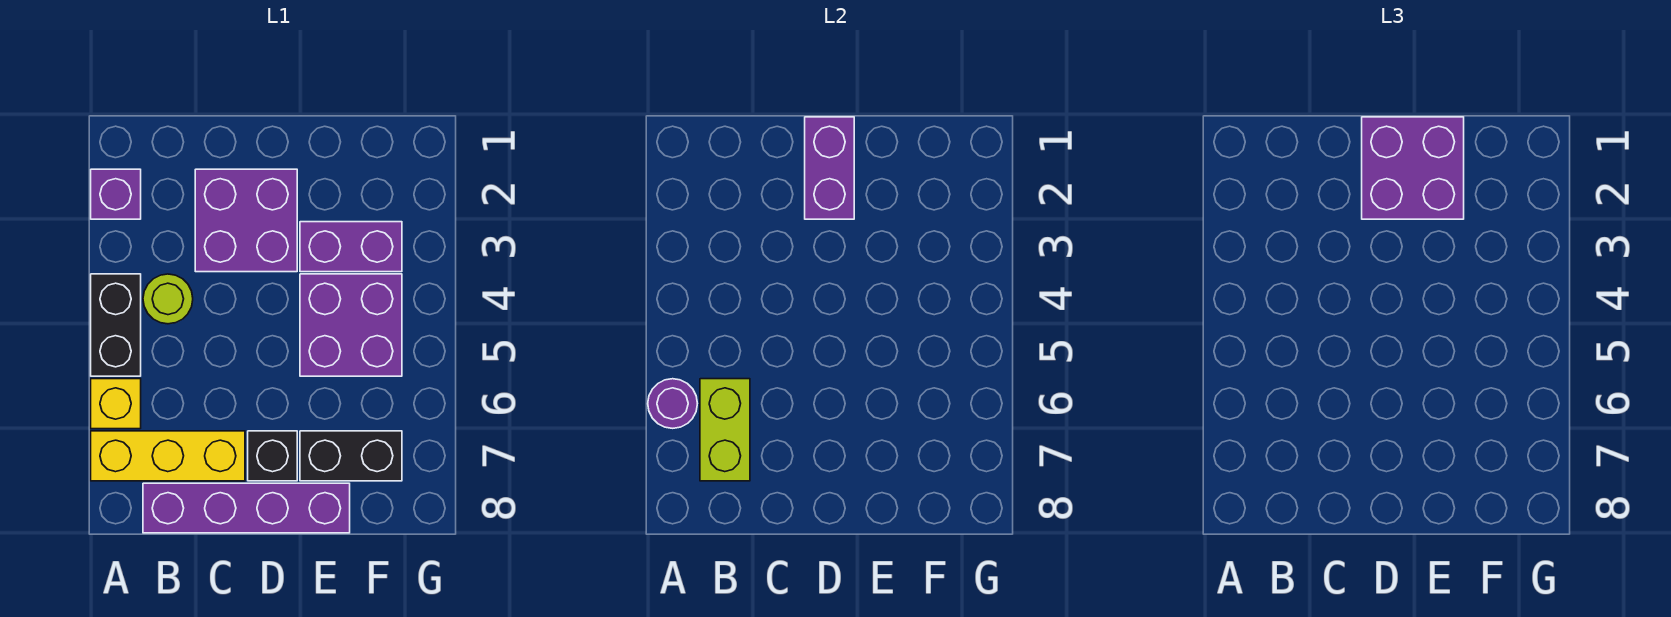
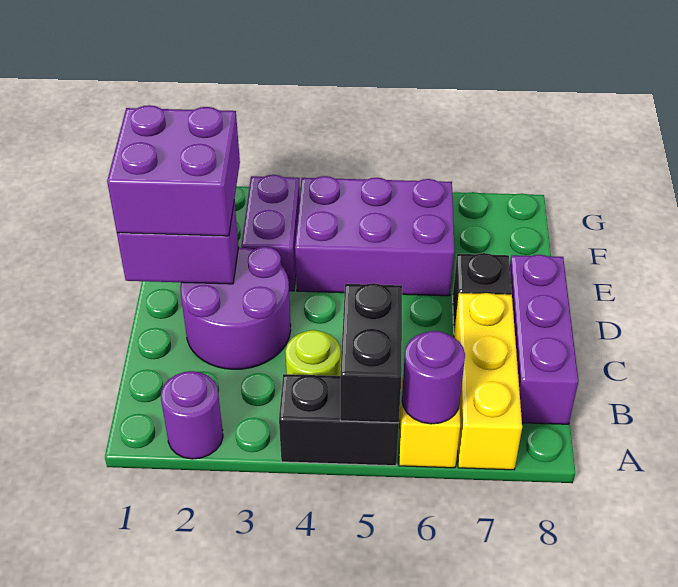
purple 1x1 brick [91,169,141,219] -> purple 1x1 round brick [161,371,223,459]
lime 1x2 brick [700,379,750,481] -> none
purple 1x4 brick [143,483,350,533] -> purple 1x3 brick [510,255,578,424]
purple 2x2 brick [195,169,297,272] -> purple 2x2 round brick [180,247,291,369]
purple 2x2 brick [300,274,402,376] -> purple 2x3 brick [295,176,454,296]
black 1x2 brick [300,431,402,481] -> black 1x2 brick moved to [340,283,402,423]

